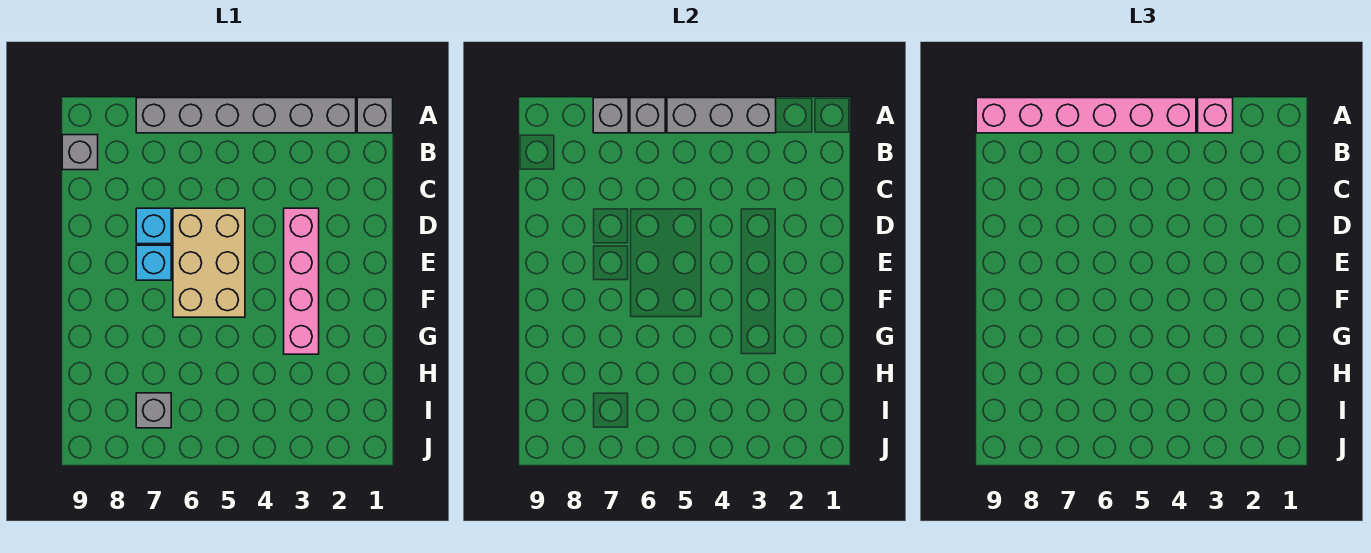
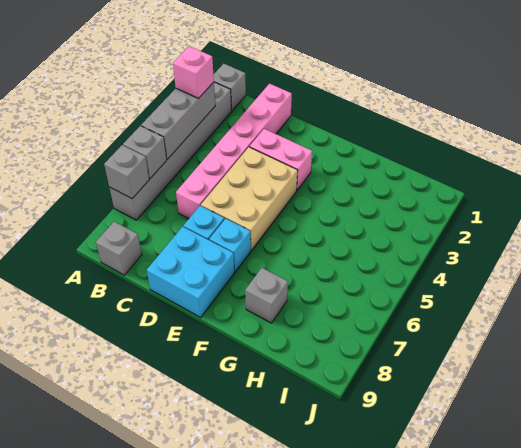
pink 1x6 brick [976,98,1196,133] -> pink 1x6 brick moved to [176,84,292,219]
pink 1x4 brick [284,208,319,354] -> pink 1x2 brick [250,129,312,190]
tan 2x3 brick [173,208,245,317] -> tan 2x3 brick turned to [201,147,298,250]
none -> cyan 2x2 brick [147,227,234,317]
grey 1x1 brick [136,393,171,428] -> grey 1x1 brick moved to [245,268,288,323]

